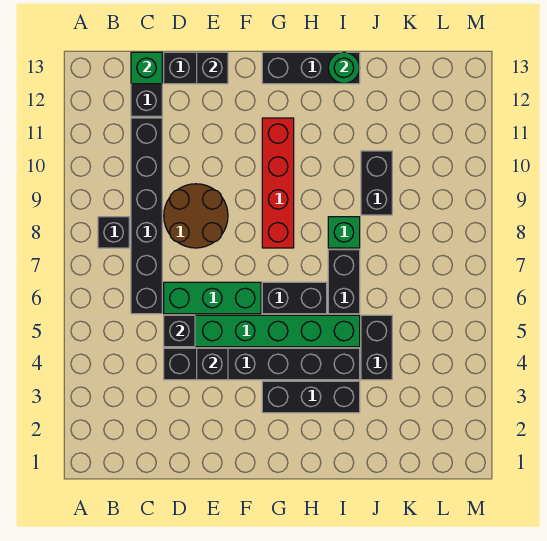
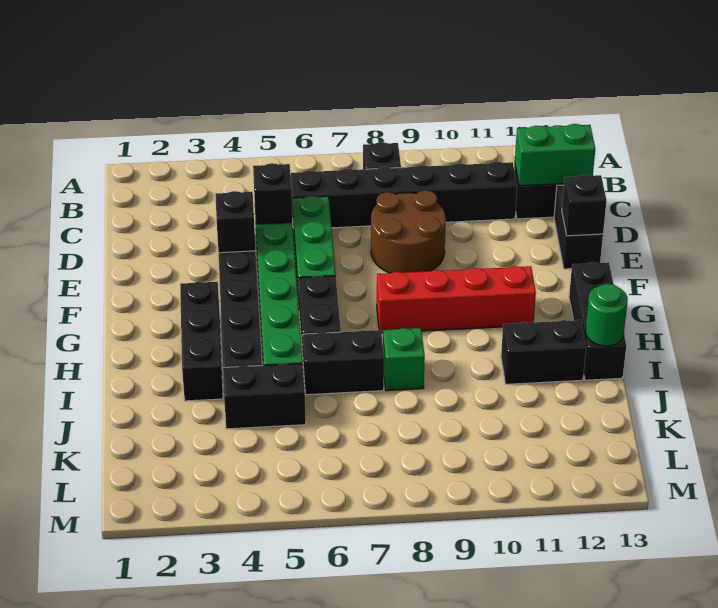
green 1x1 brick [131,52,162,84] -> green 1x2 brick [515,124,595,186]
black 1x2 brick [361,151,392,215] -> black 1x2 brick moved to [501,320,586,384]

